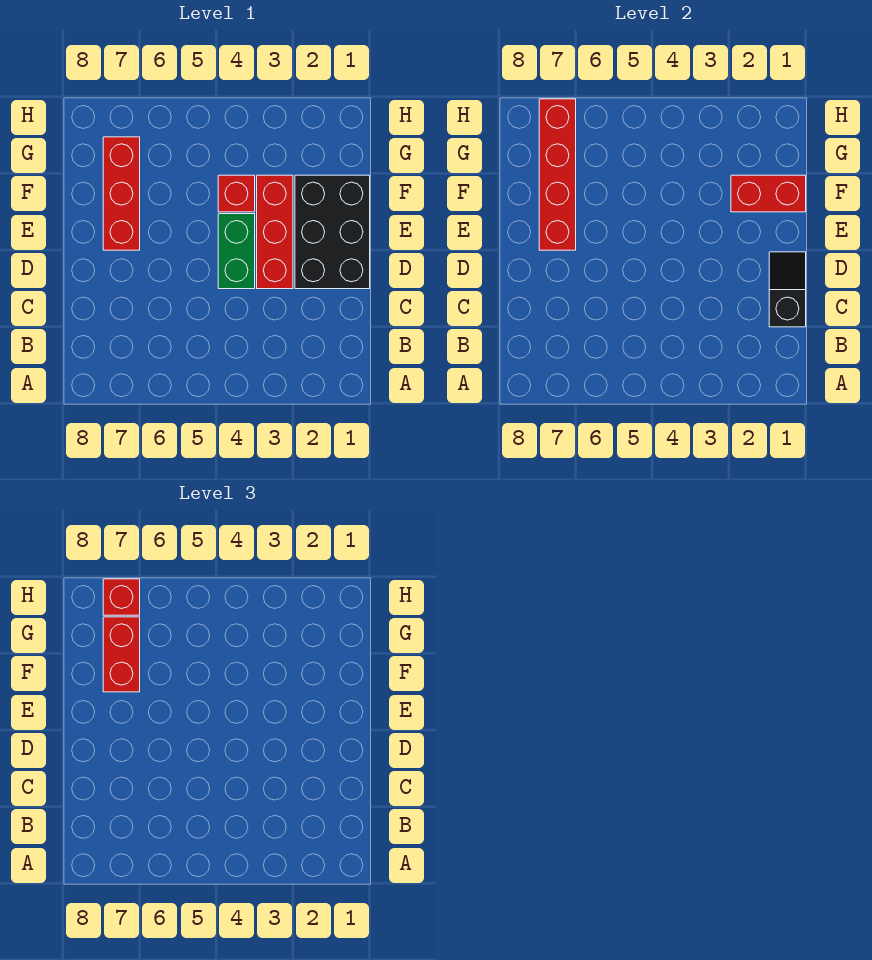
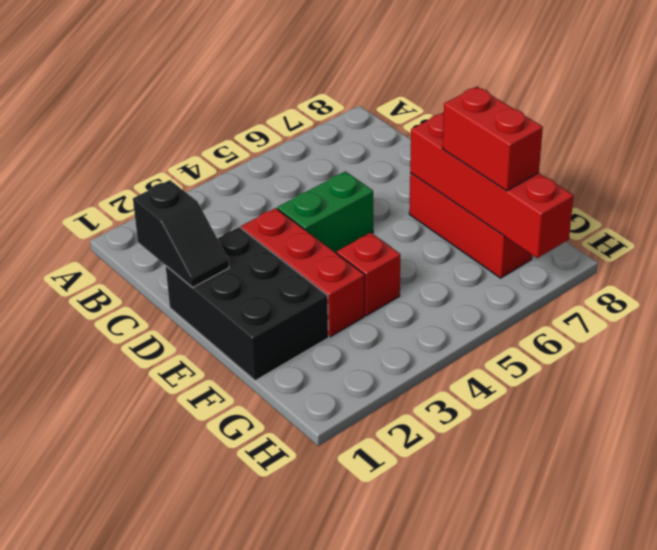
green 1x2 brick [218,214,255,289] -> green 1x2 brick turned to [277,171,373,253]
red 1x2 brick [731,175,806,212] -> none
red 1x1 brick [103,579,140,615] -> none

